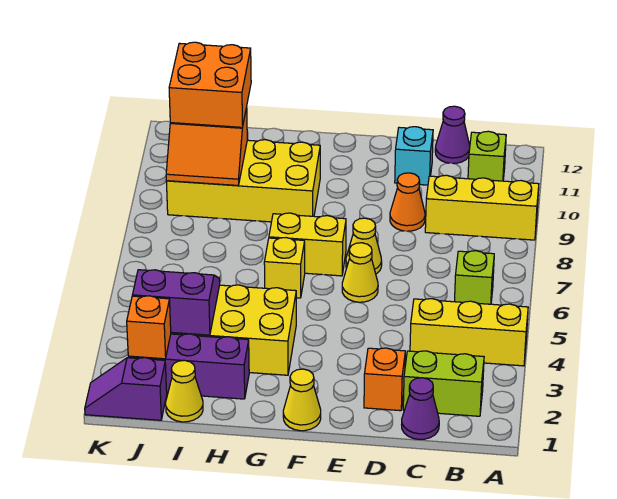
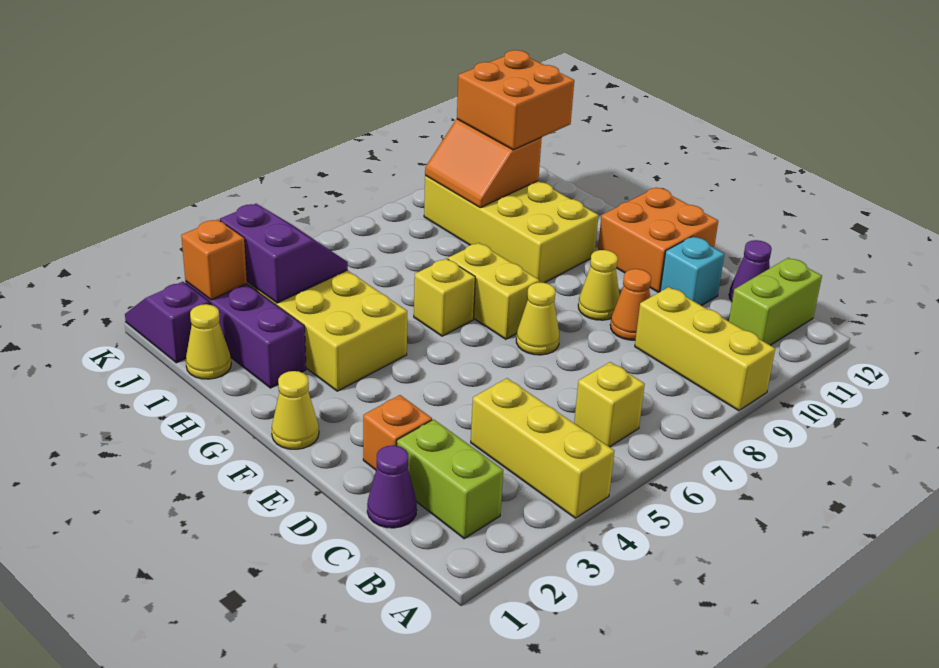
lime 1x1 brick [454,251,494,304] -> yellow 1x1 brick [574,362,645,447]
lime 1x1 brick [468,131,506,181] -> lime 1x2 brick [729,258,822,345]
yellow 1x1 cone [342,243,378,302] -> yellow 1x1 cone moved to [578,250,620,320]
none -> orange 2x2 brick [598,188,718,292]

